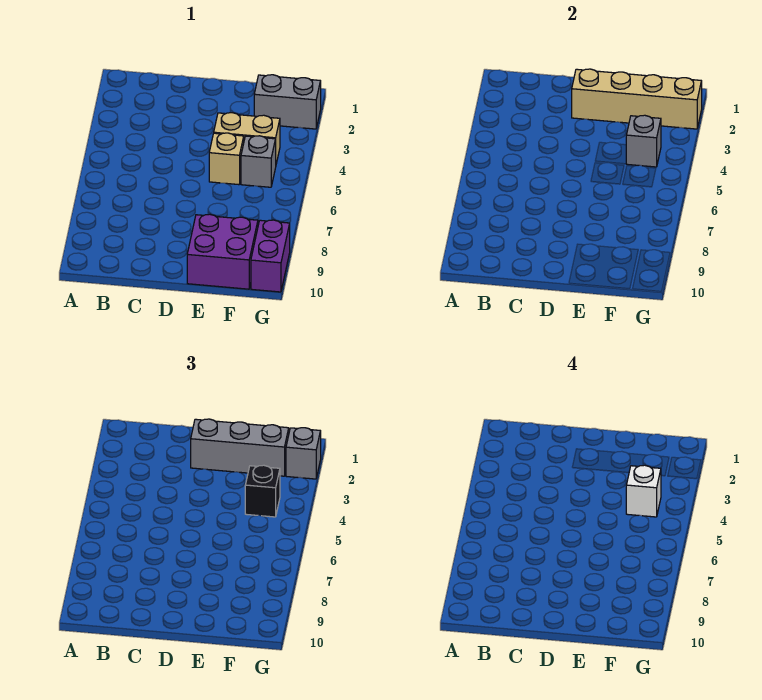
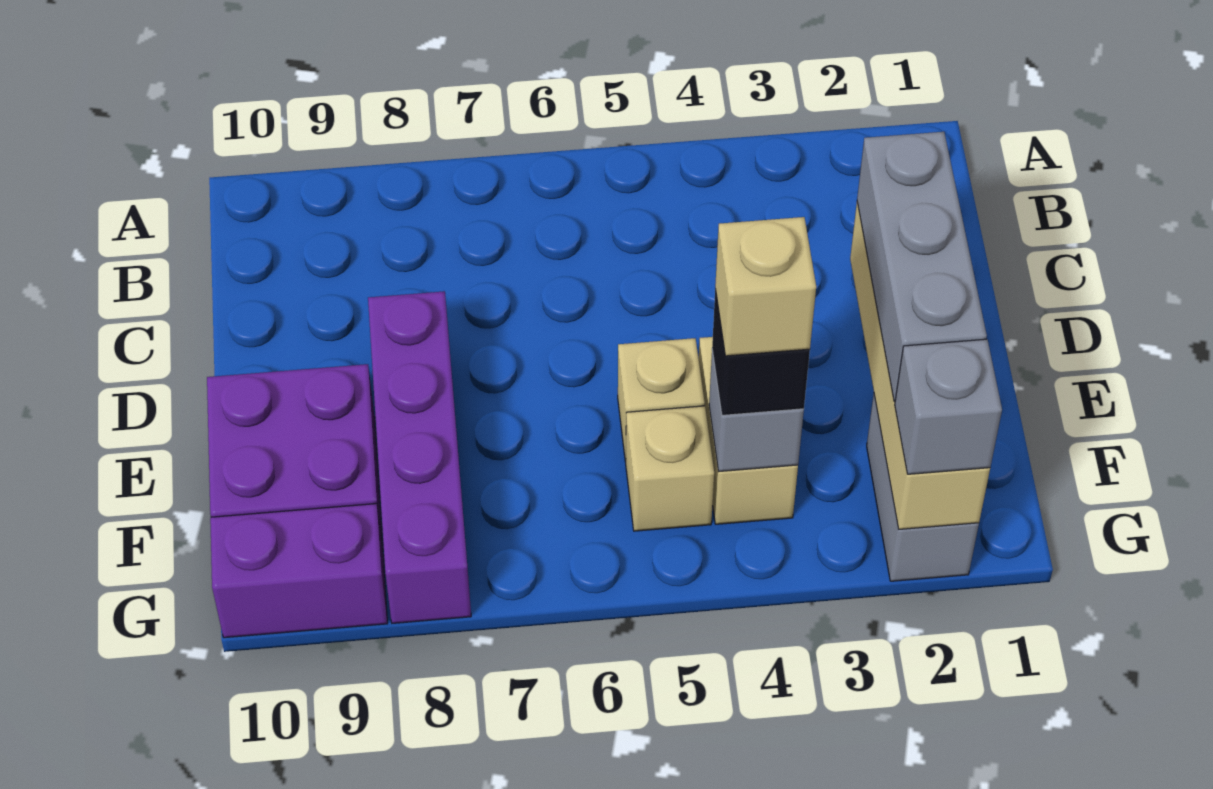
none -> purple 1x4 brick [368,291,471,623]
white 1x1 brick [626,465,661,517] -> tan 1x1 brick [715,217,816,356]
grey 1x1 brick [241,136,276,187] -> tan 1x1 brick [626,406,714,531]

